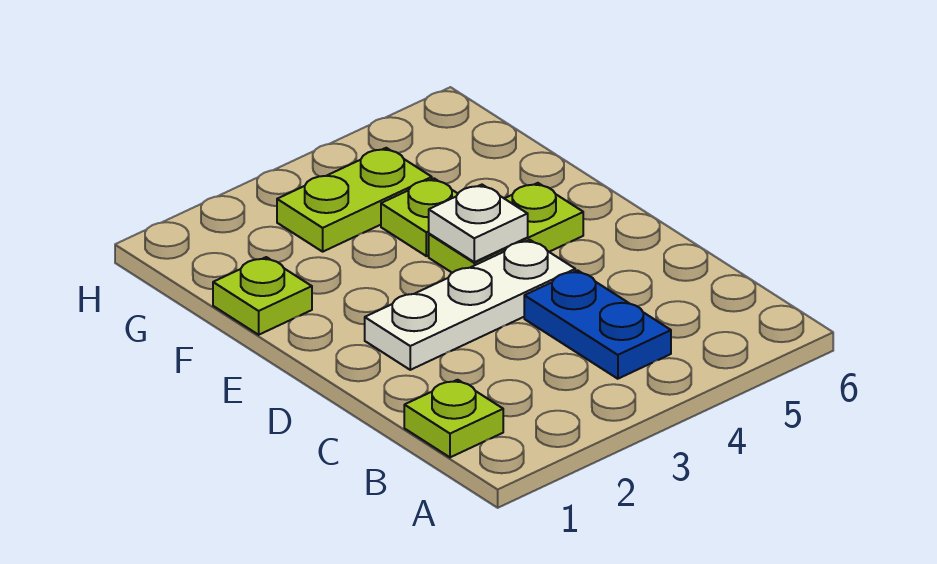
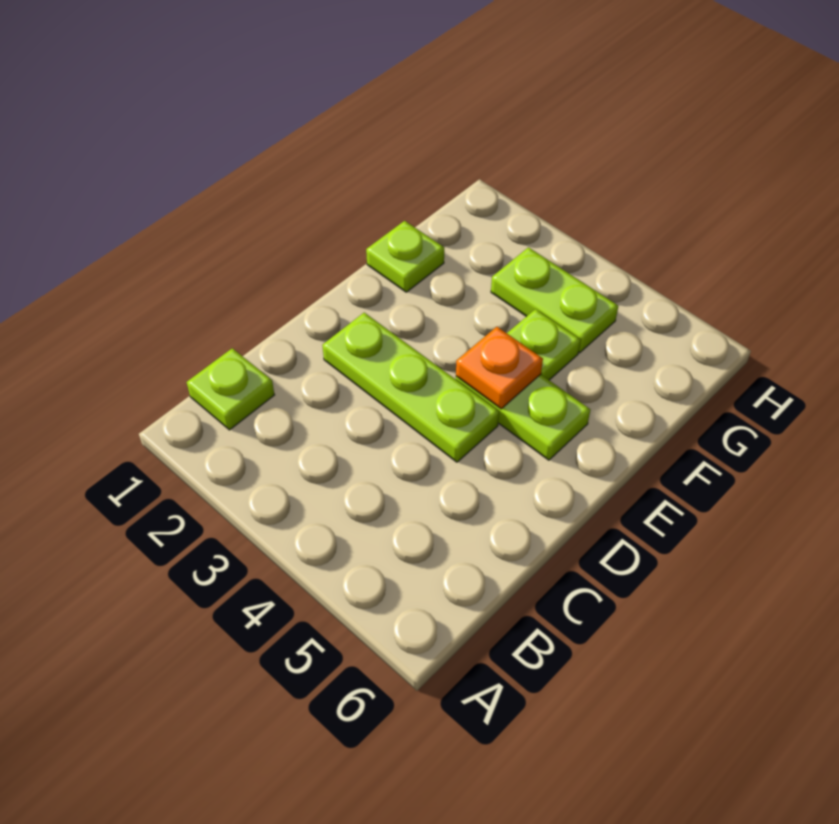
blue 1x2 plate [524,270,671,379] -> none
white 1x3 plate [365,240,575,370] -> lime 1x3 plate [322,313,499,462]
white 1x1 plate [429,185,528,262] -> orange 1x1 plate [456,327,543,409]

